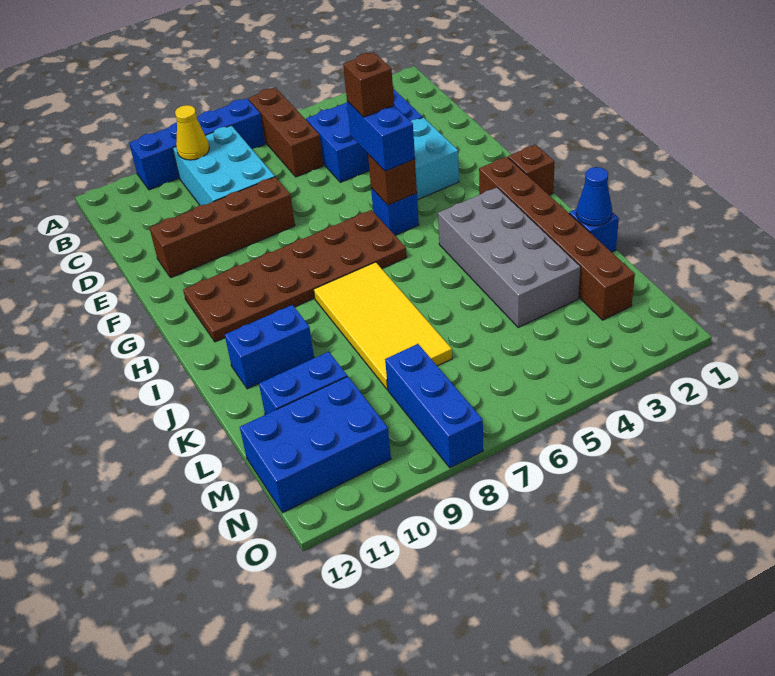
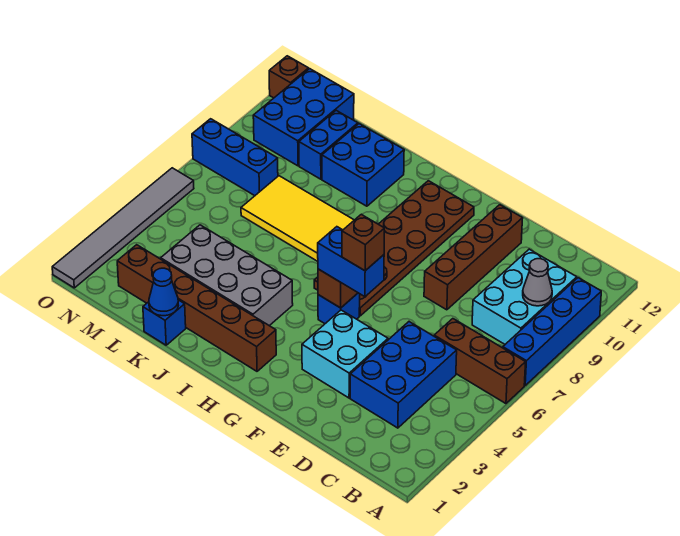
cyan 2x3 brick [173,125,275,205] -> cyan 2x3 brick turned to [472,249,577,344]
yellow 1x1 cone [175,105,209,160] -> grey 1x1 cone [523,259,552,306]
brown 1x1 brick [508,145,555,195] -> brown 1x1 brick moved to [269,56,309,98]
blue 1x2 brick [225,305,314,389] -> blue 2x2 brick [322,124,404,206]
none -> grey 1x6 tile [52,168,194,288]

